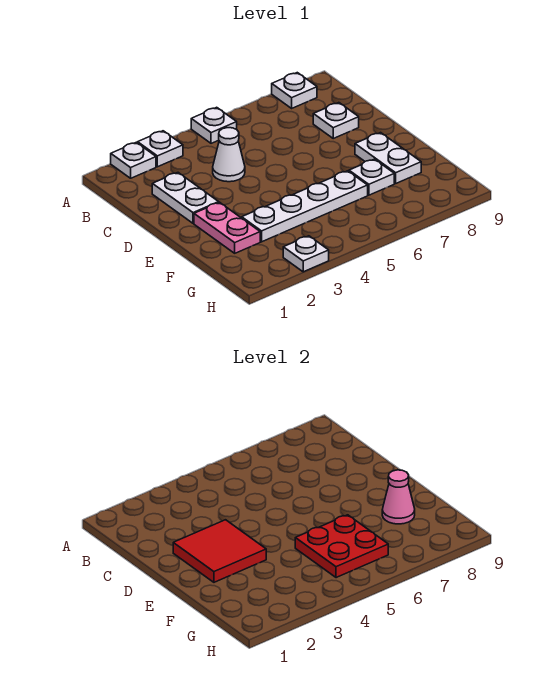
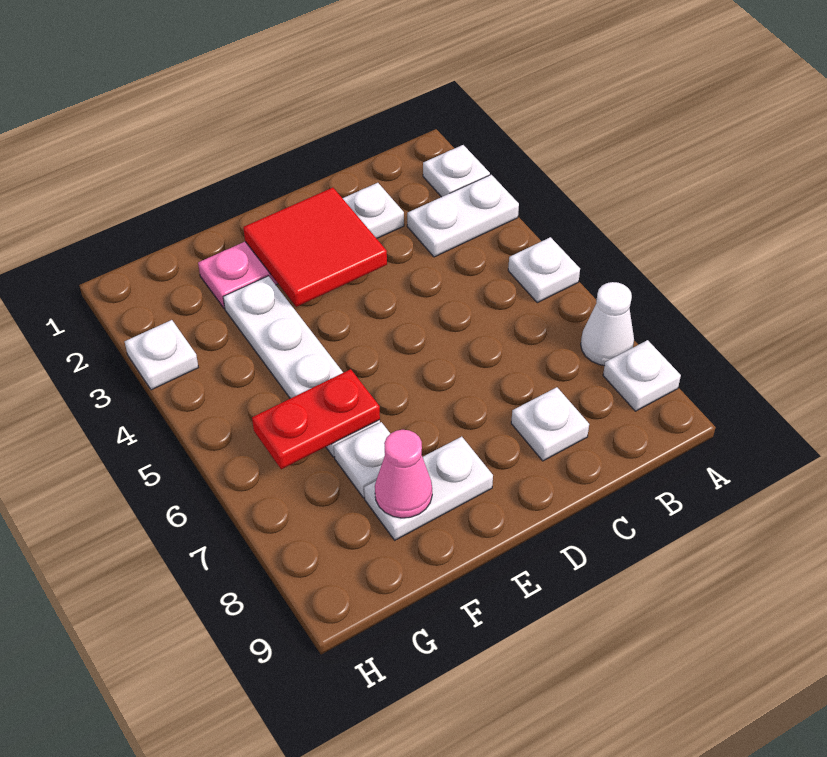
white 1x1 plate [138,131,183,167] -> white 1x2 plate [407,175,519,257]
white 1x1 cone [213,128,245,182] -> white 1x1 cone moved to [581,282,634,366]
red 2x2 plate [295,515,388,578] -> red 1x2 plate [252,369,380,469]

